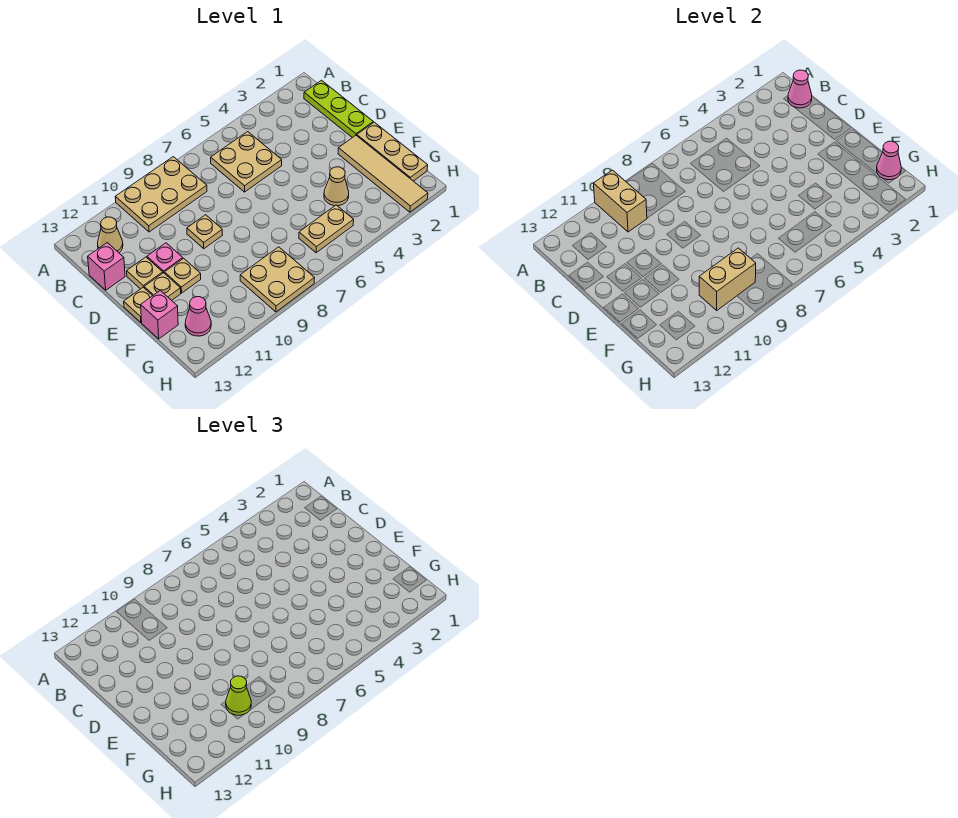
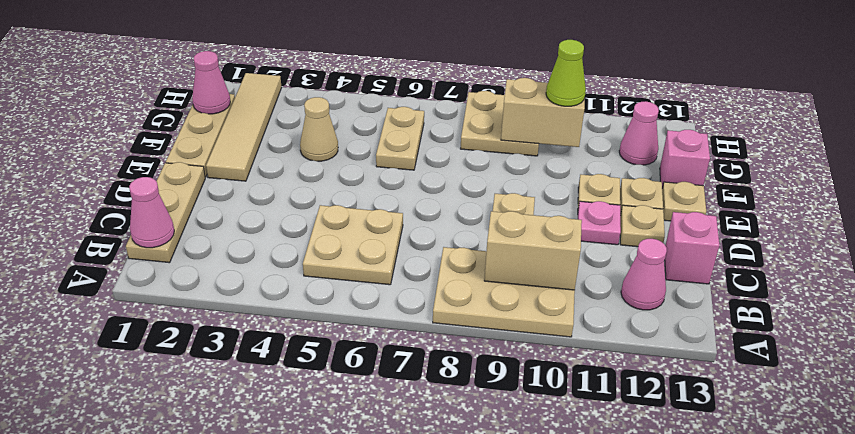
tan 1x2 brick [593,170,647,232] -> tan 1x2 brick turned to [484,211,582,290]
lime 1x3 plate [304,80,373,138] -> tan 1x3 plate [126,162,205,263]
tan 1x1 cone [98,217,123,253] -> pink 1x1 cone [621,239,667,310]
tan 1x2 plate [299,205,354,253] -> tan 1x2 plate turned to [376,107,424,170]

